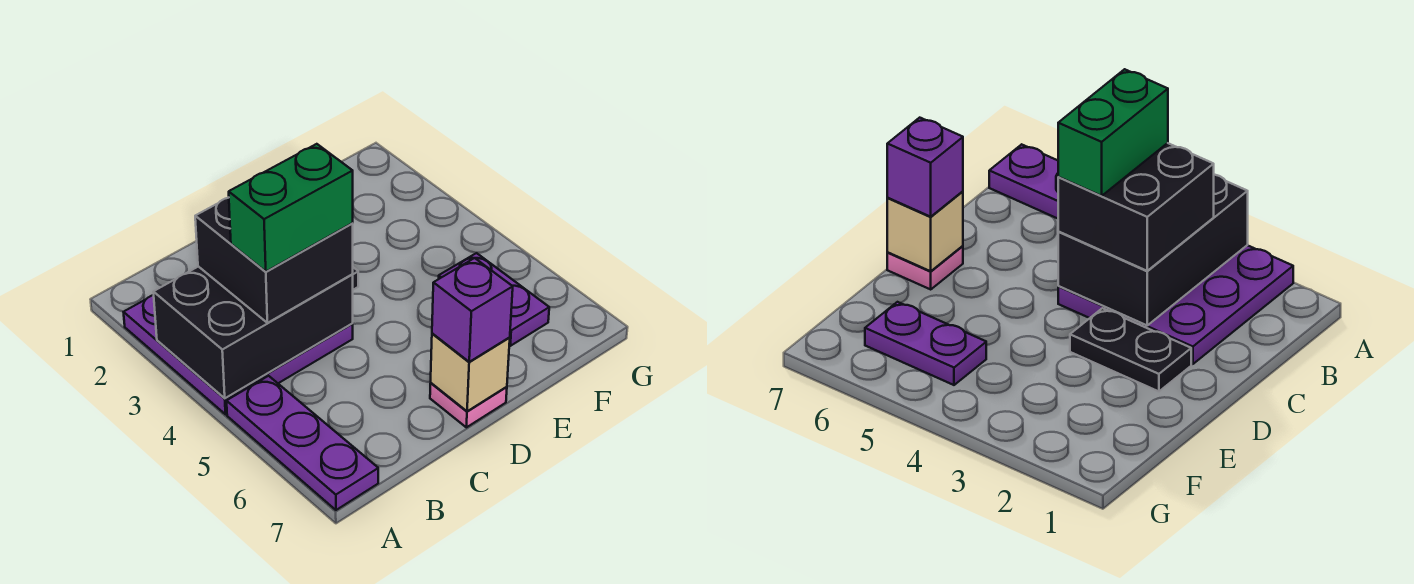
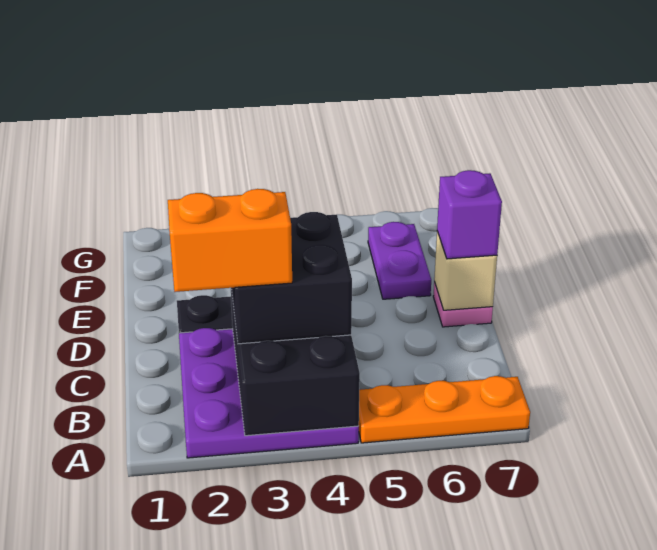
purple 1x3 plate [227,376,378,510] -> orange 1x3 plate [359,376,530,443]
none -> orange 1x2 brick [168,189,292,292]
green 1x2 brick [229,144,353,272] -> none
purple 1x2 plate [439,253,549,346] -> purple 1x2 plate turned to [368,222,431,299]

